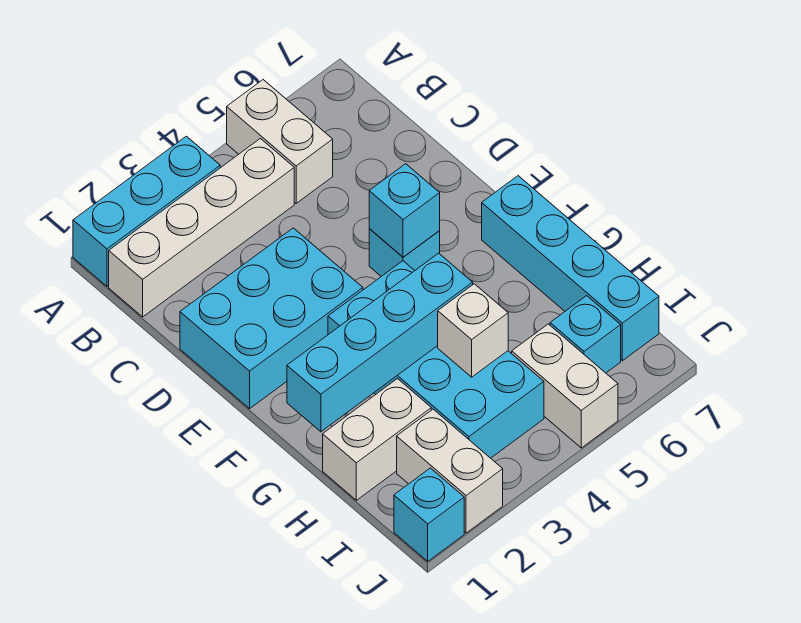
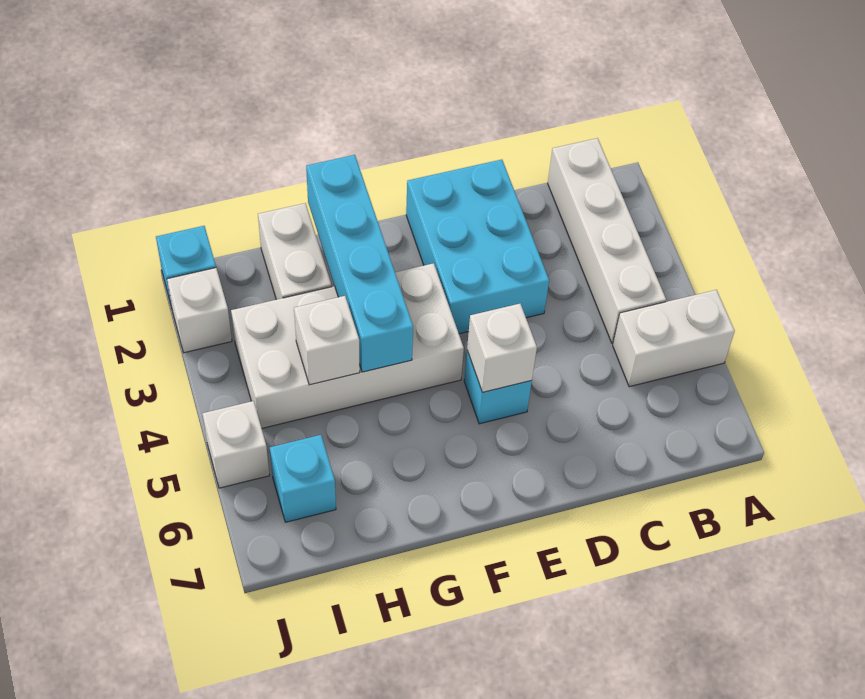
cyan 1x3 brick [73,136,220,286] -> none
cyan 1x1 brick [369,164,440,257] -> white 1x1 brick [467,304,537,392]
cyan 2x4 brick [328,261,544,458] -> white 2x4 brick [231,263,464,428]
cyan 1x4 brick [482,176,659,361] -> none
white 1x2 brick [397,409,503,533] -> white 1x1 brick [167,268,232,353]
white 1x2 brick [512,324,618,448] -> white 1x1 brick [202,401,269,488]

